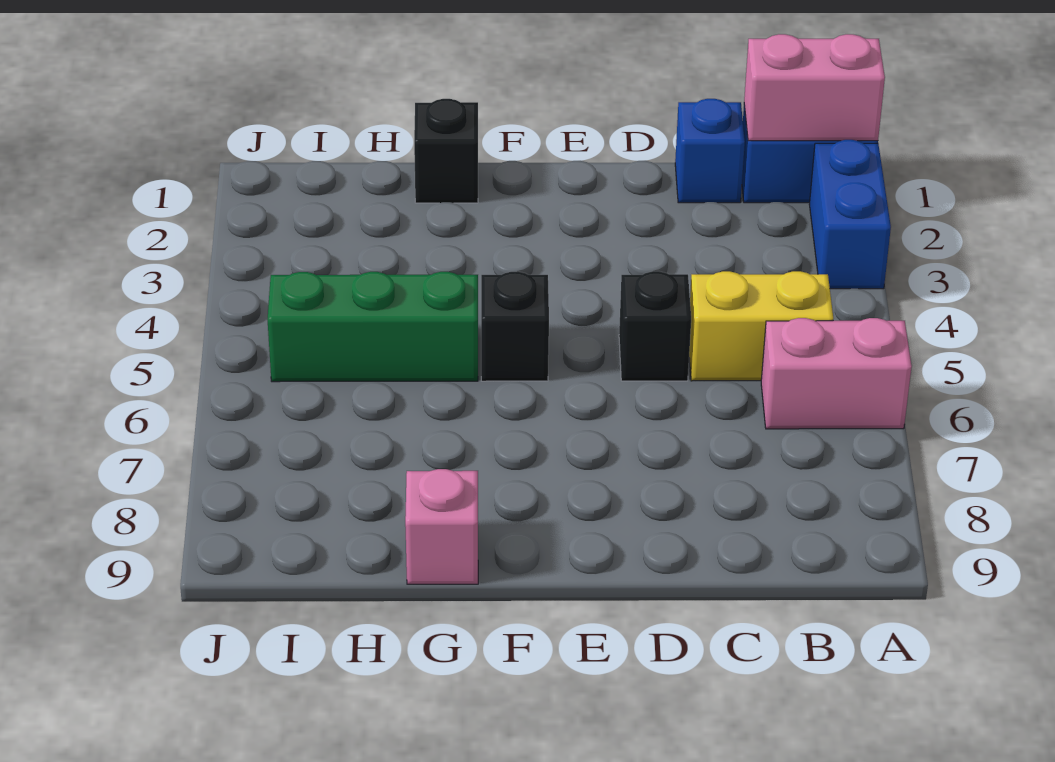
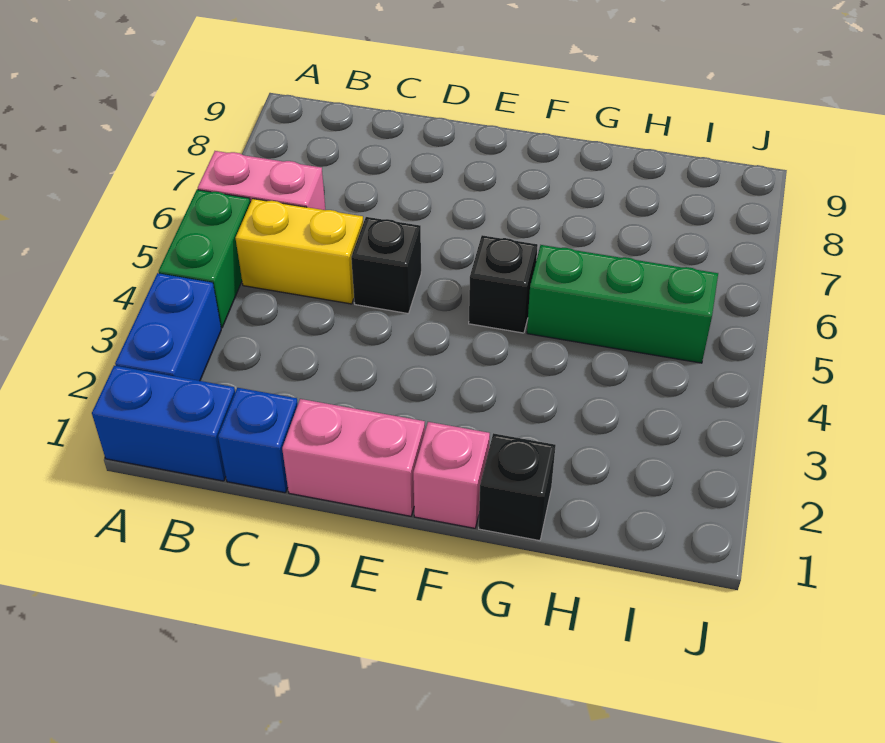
pink 1x2 brick [744,34,885,141] -> pink 1x2 brick moved to [282,399,425,516]
none -> green 1x2 brick [159,190,250,328]
pink 1x1 brick [405,469,478,584] -> pink 1x1 brick moved to [413,422,490,528]

